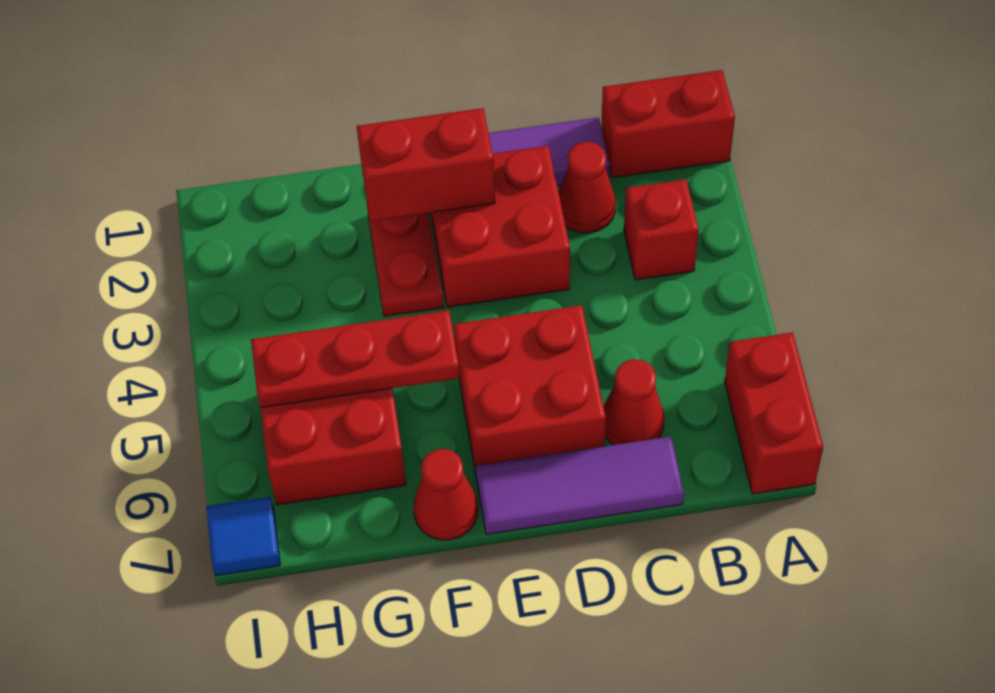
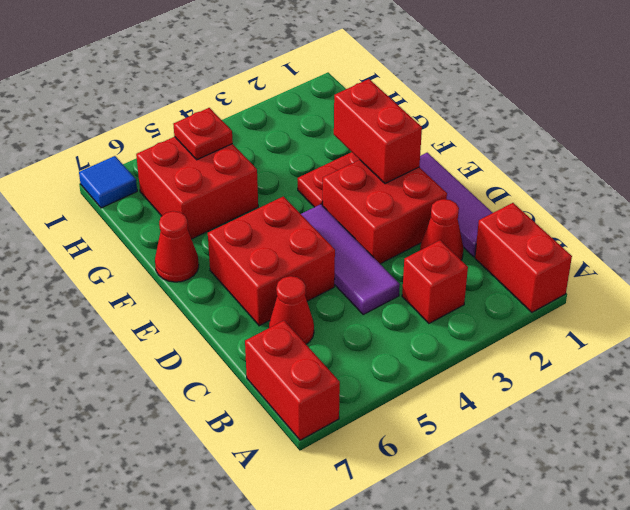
red 1x2 brick [725,332,823,494] -> red 1x2 brick turned to [245,321,340,440]
purple 1x3 tile [475,436,684,534] -> purple 1x3 tile moved to [301,204,400,314]
red 1x3 plate [251,310,460,408] -> red 1x1 plate [173,108,233,160]

